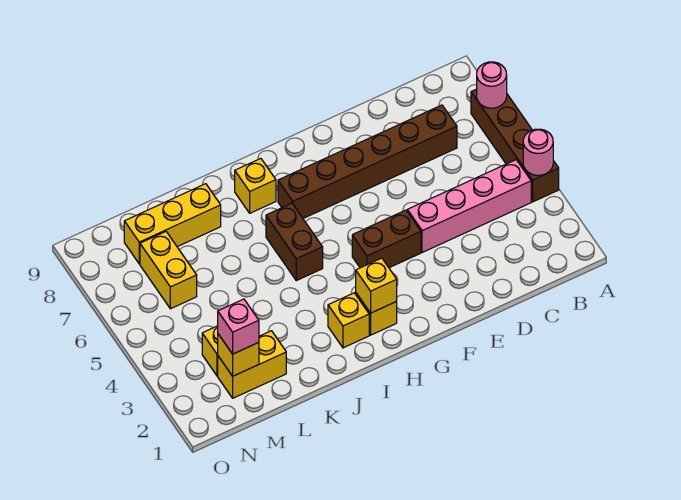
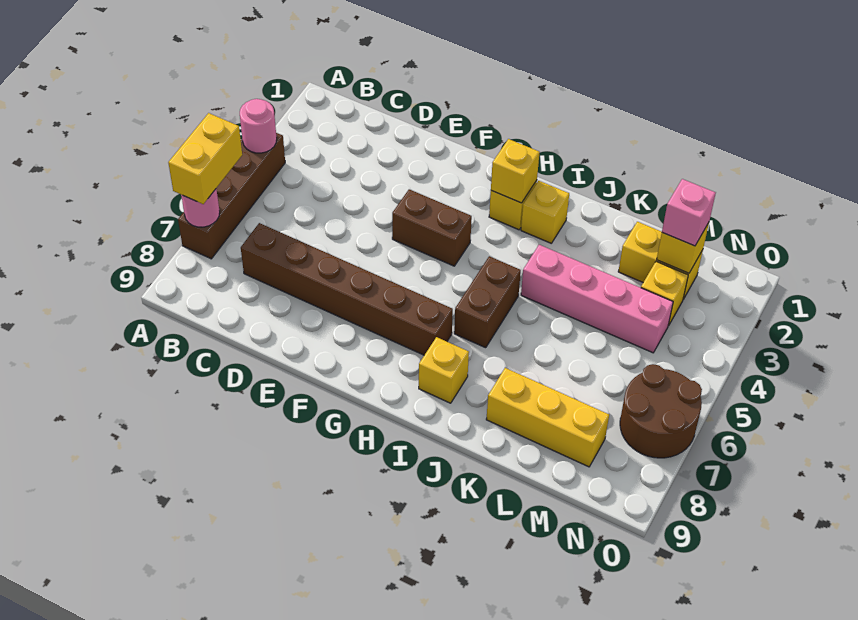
pink 1x4 brick [407,160,531,253] -> pink 1x4 brick moved to [521,245,673,353]
yellow 1x2 brick [140,232,197,309] -> yellow 1x2 brick moved to [168,113,242,204]
none -> brown 2x2 round brick [620,364,702,458]

